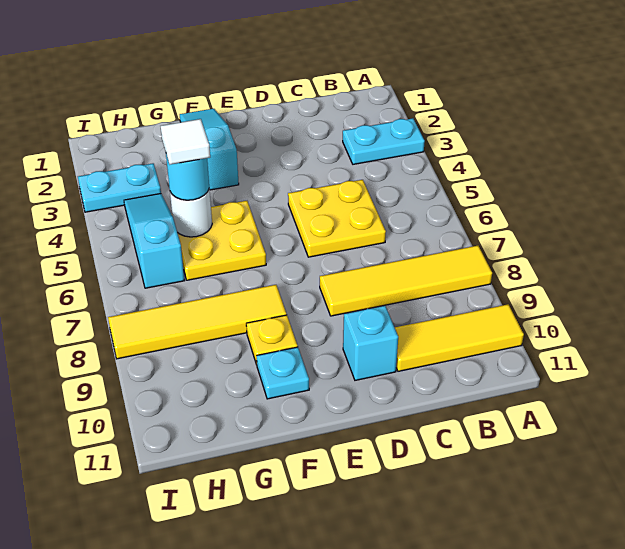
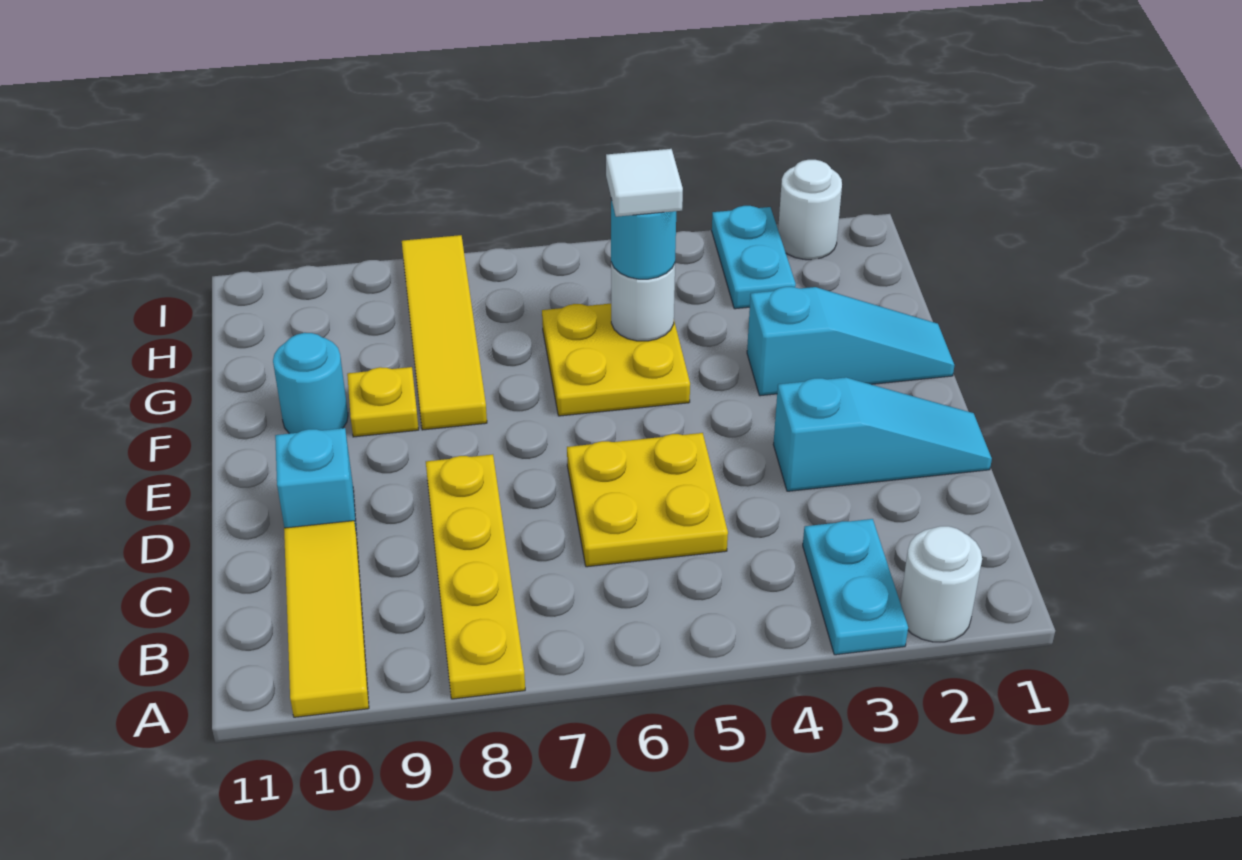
none -> white 1x1 round brick [900,526,982,642]
yellow 1x4 tile [320,246,492,316] -> yellow 1x4 plate [426,454,525,699]
cyan 1x1 plate [257,347,309,399] -> cyan 1x1 round brick [273,333,348,434]
cyan 1x3 slope [124,194,185,288] -> cyan 1x3 slope moved to [773,377,992,491]
none -> white 1x1 round brick [778,160,842,260]

